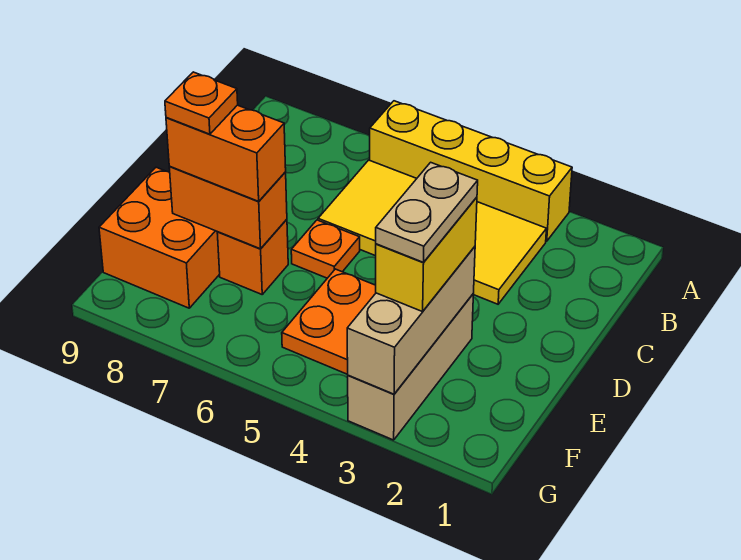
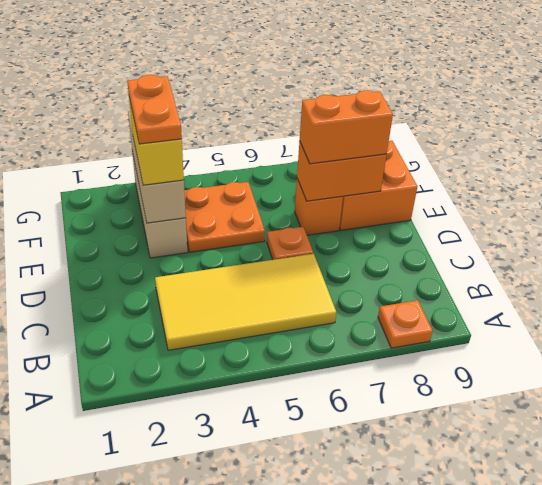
yellow 1x4 brick [370,101,572,241] -> none
tan 1x2 plate [376,162,478,262] -> orange 1x2 plate [127,75,182,144]
orange 1x1 plate [165,72,238,134] -> orange 1x1 plate moved to [378,300,433,348]

